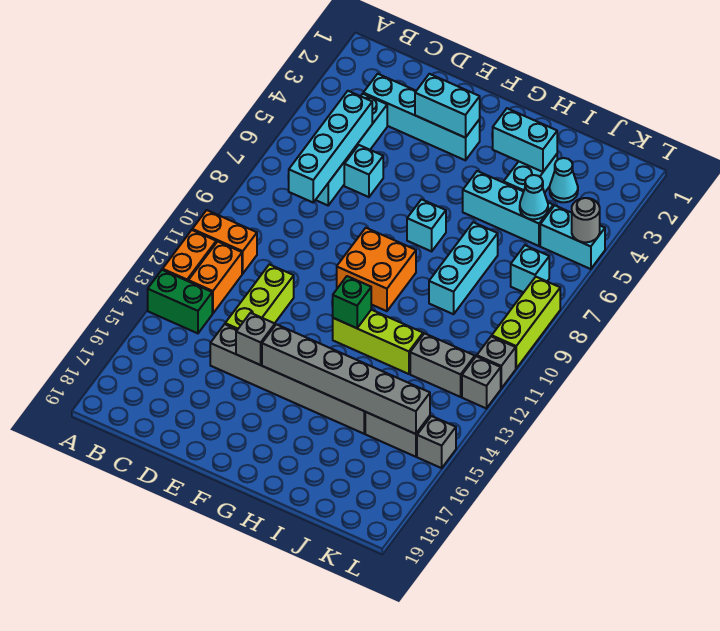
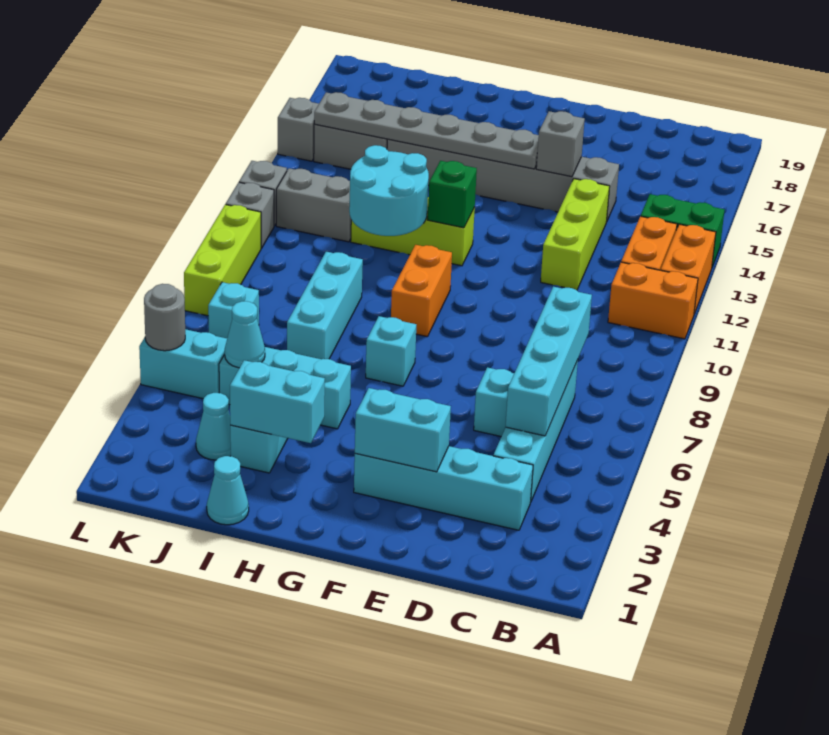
orange 2x2 brick [337,228,416,311] -> orange 1x2 brick [391,245,452,337]
grey 1x6 brick [262,324,430,434] -> grey 1x6 plate [314,92,539,169]
none -> cyan 2x2 round brick [349,145,429,236]
none -> cyan 1x1 cone [207,456,249,525]

